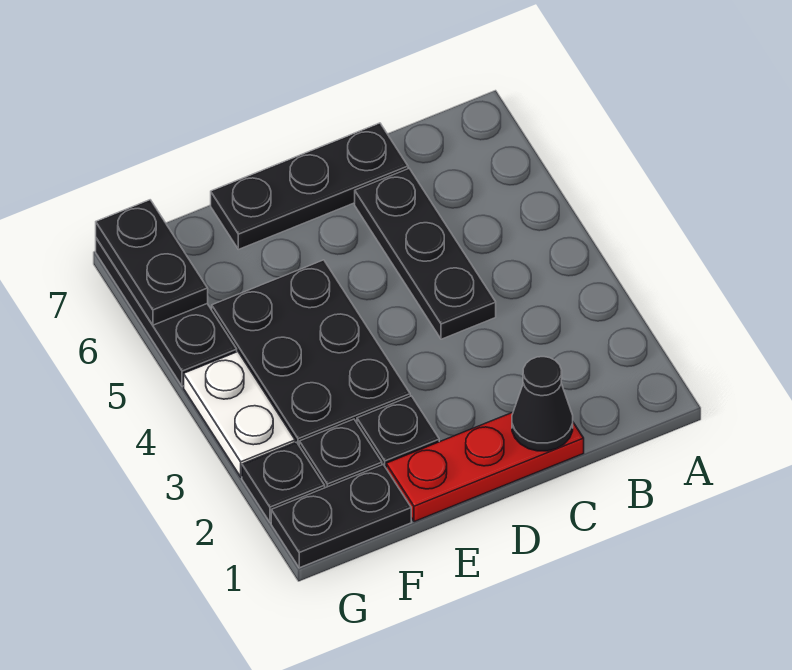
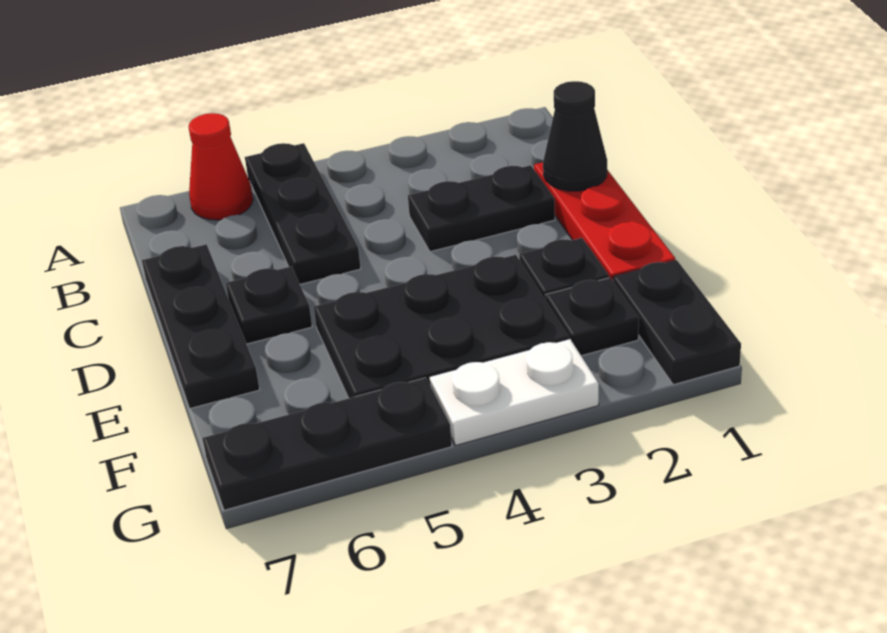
none -> red 1x1 cone [189,113,253,220]
black 1x3 plate [355,169,496,339] -> black 1x3 plate turned to [245,143,361,284]
black 1x1 plate [242,442,325,522] -> black 1x1 plate moved to [226,267,312,344]
black 1x2 plate [96,200,208,325] -> black 1x2 plate moved to [408,165,555,252]

